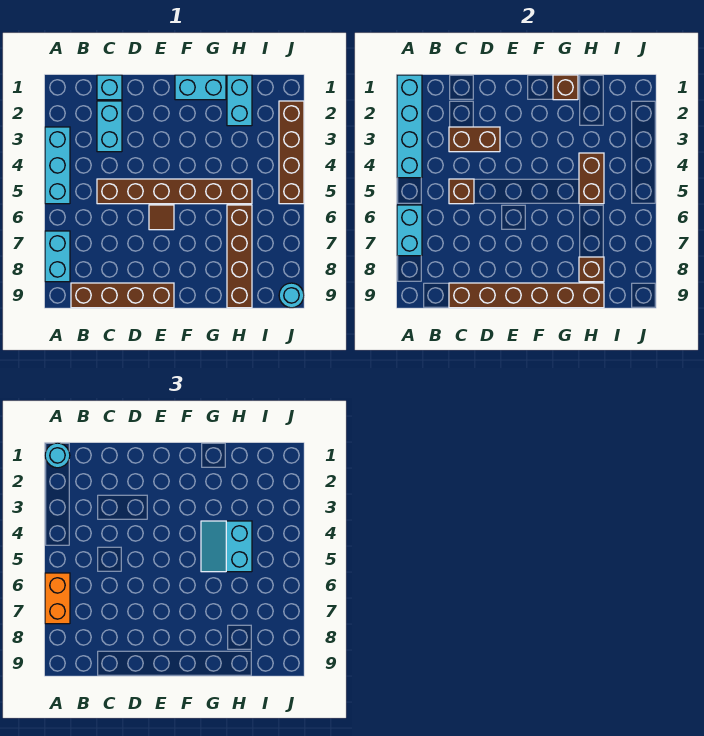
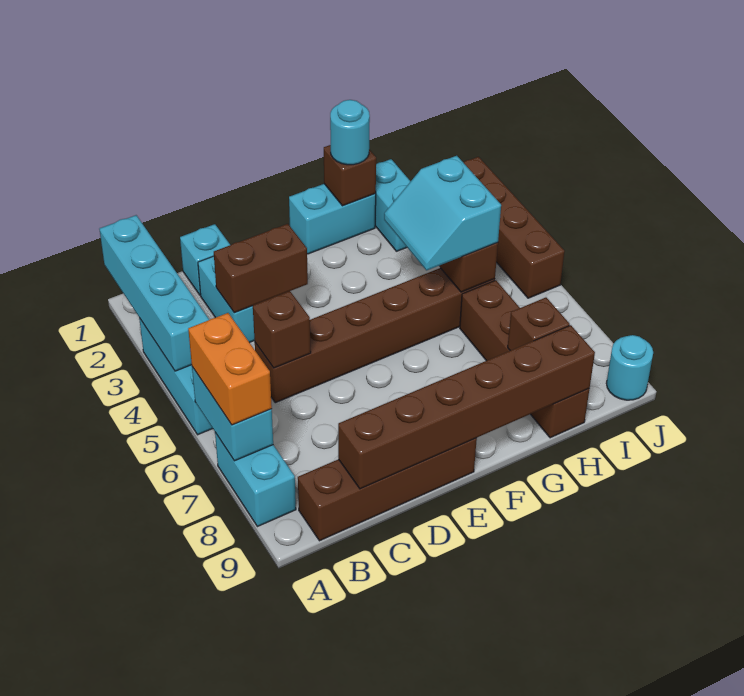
cyan 1x1 round brick [45,443,70,468] -> cyan 1x1 round brick moved to [330,100,370,165]
brown 1x1 tile [149,205,174,230] -> none

